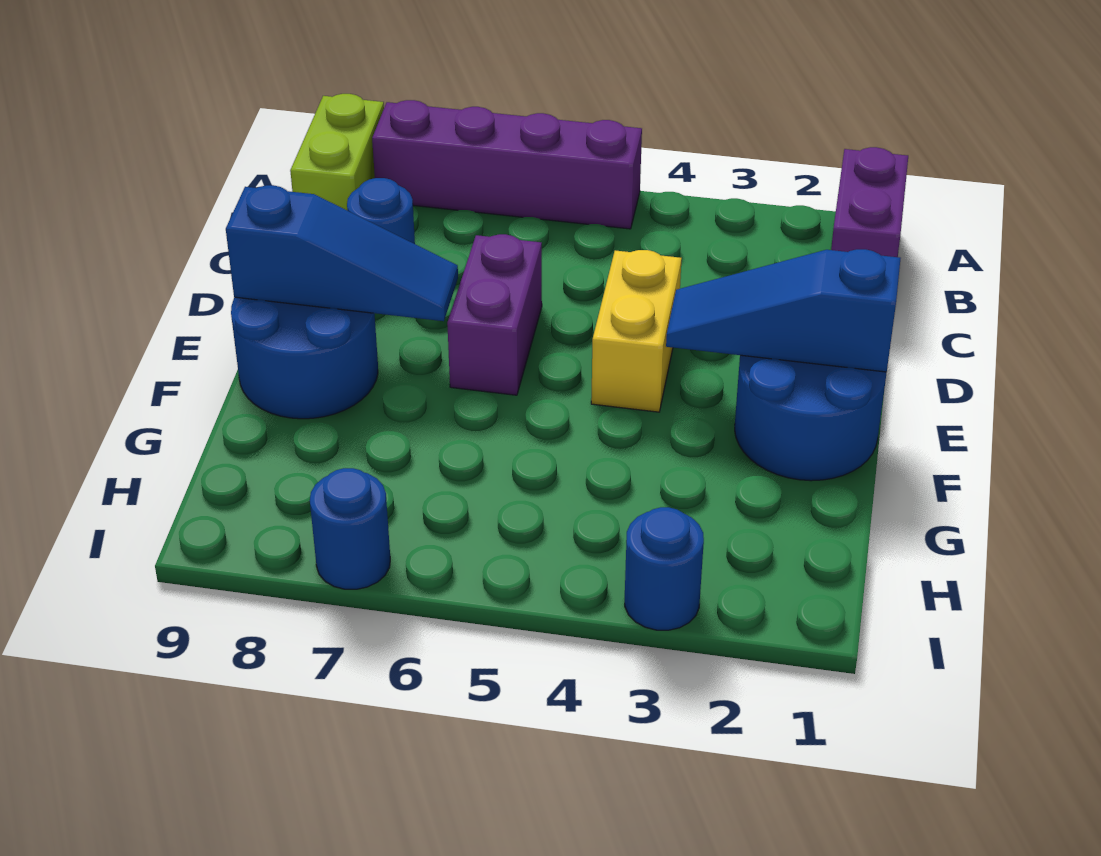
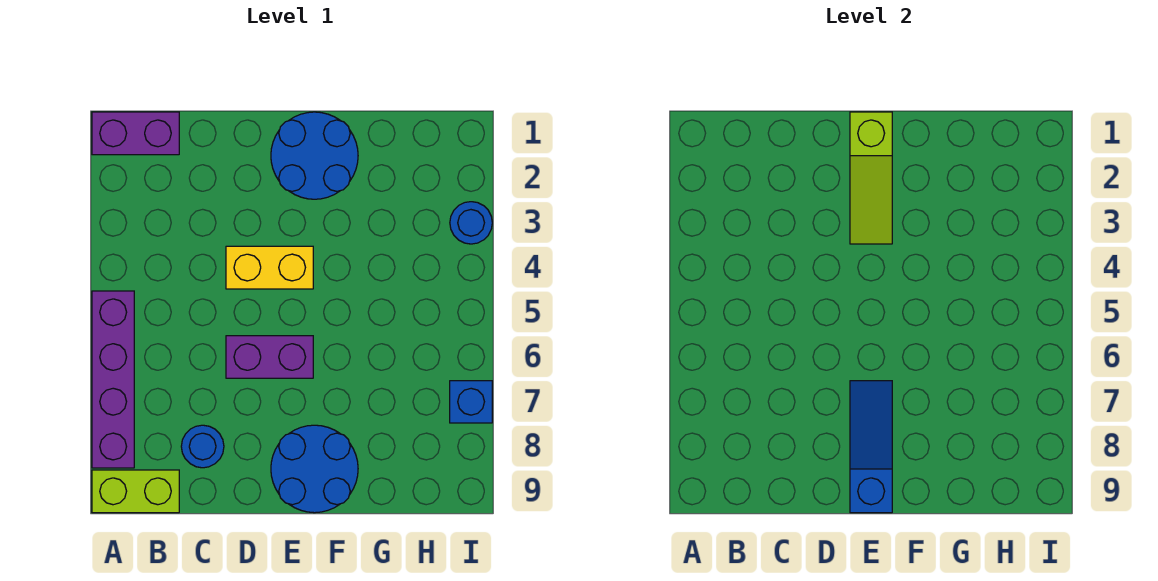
blue 1x3 slope [666,249,901,372] -> lime 1x3 slope [850,112,892,244]
blue 1x1 round brick [310,468,390,589] -> blue 1x1 brick [450,381,492,423]

